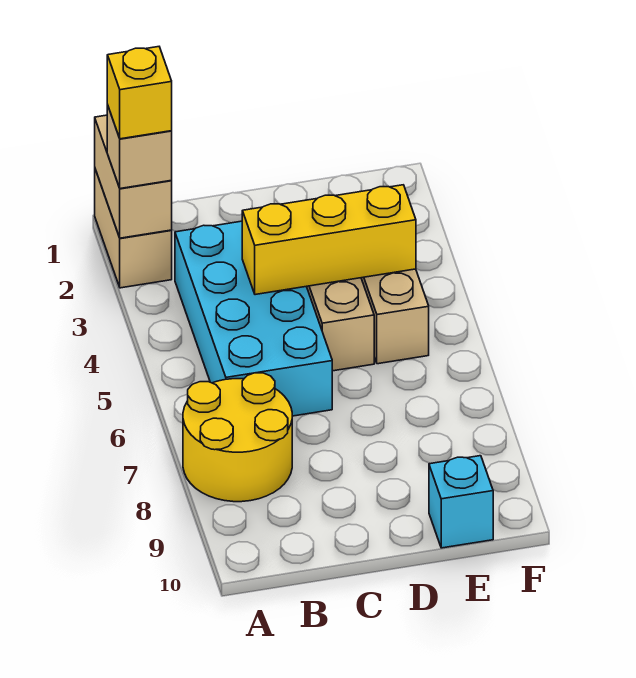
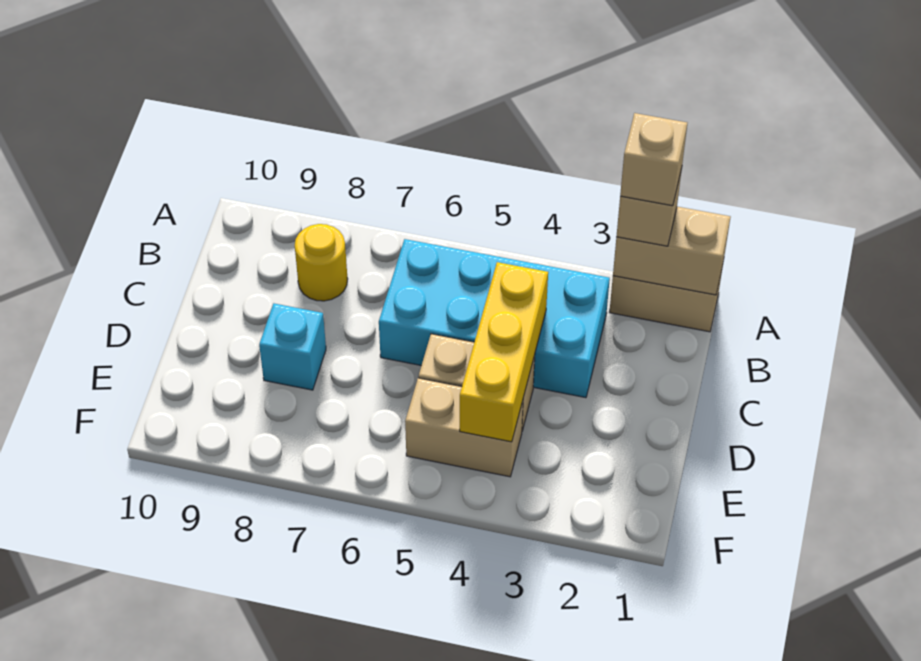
yellow 1x1 brick [107,47,172,139] -> tan 1x1 brick [620,113,687,206]
yellow 2x2 round brick [183,373,292,502] -> yellow 1x1 round brick [295,224,348,301]
cyan 1x1 brick [429,456,493,548] -> cyan 1x1 brick moved to [259,303,326,390]

